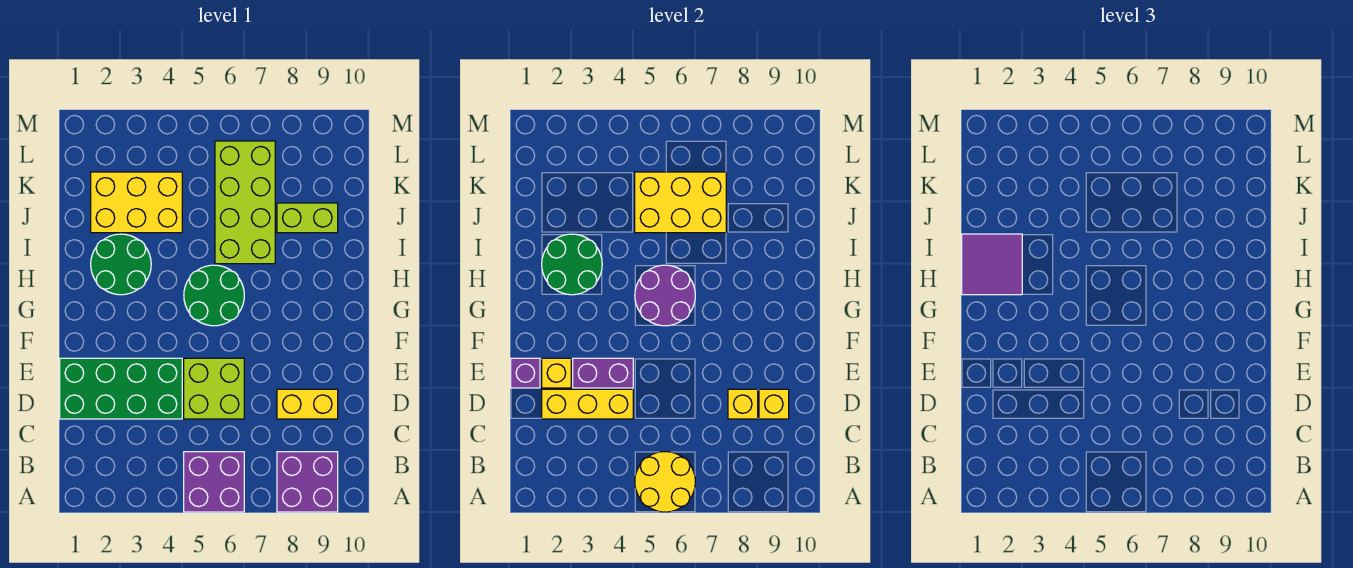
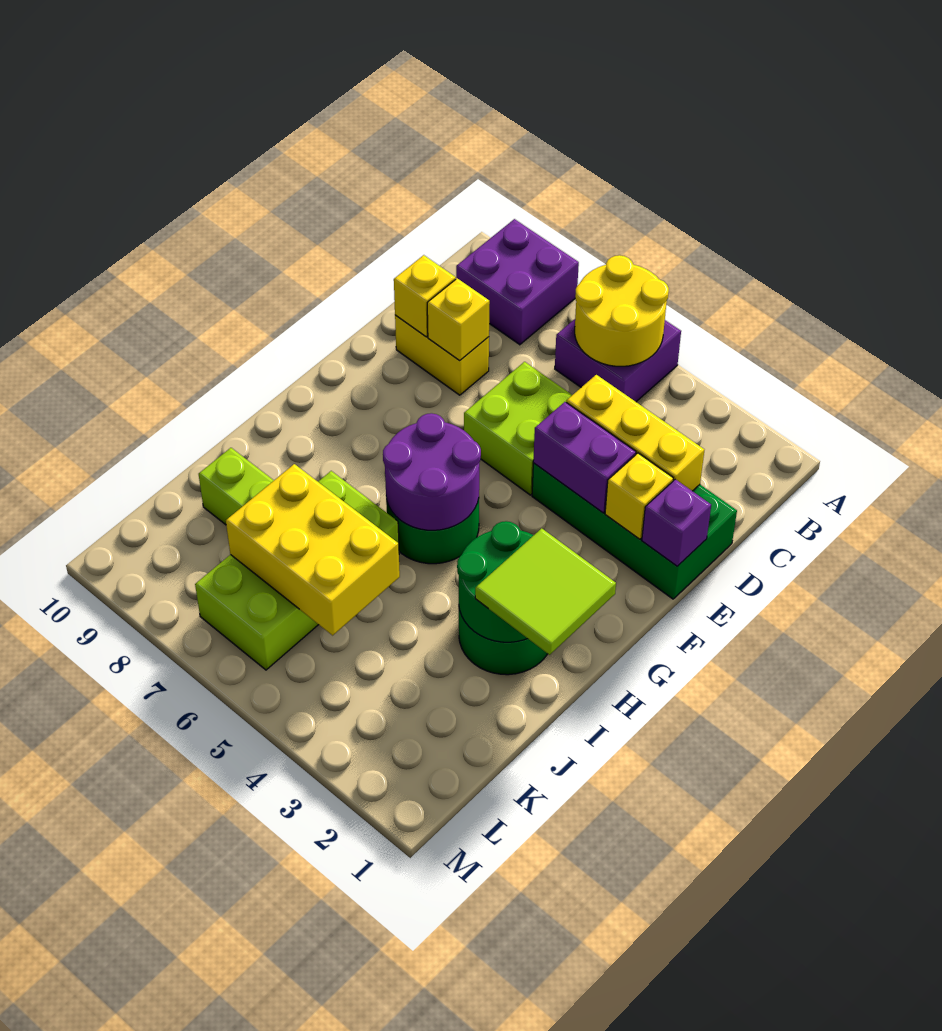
purple 2x2 tile [962,234,1022,295] -> lime 2x2 tile [475,528,616,655]
yellow 2x3 brick [91,172,182,233] -> none

